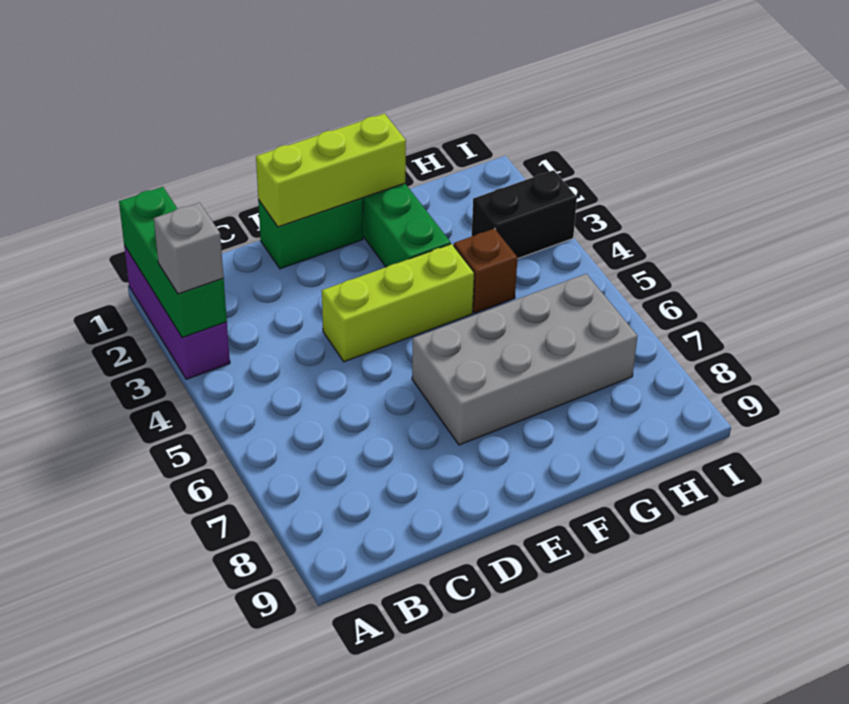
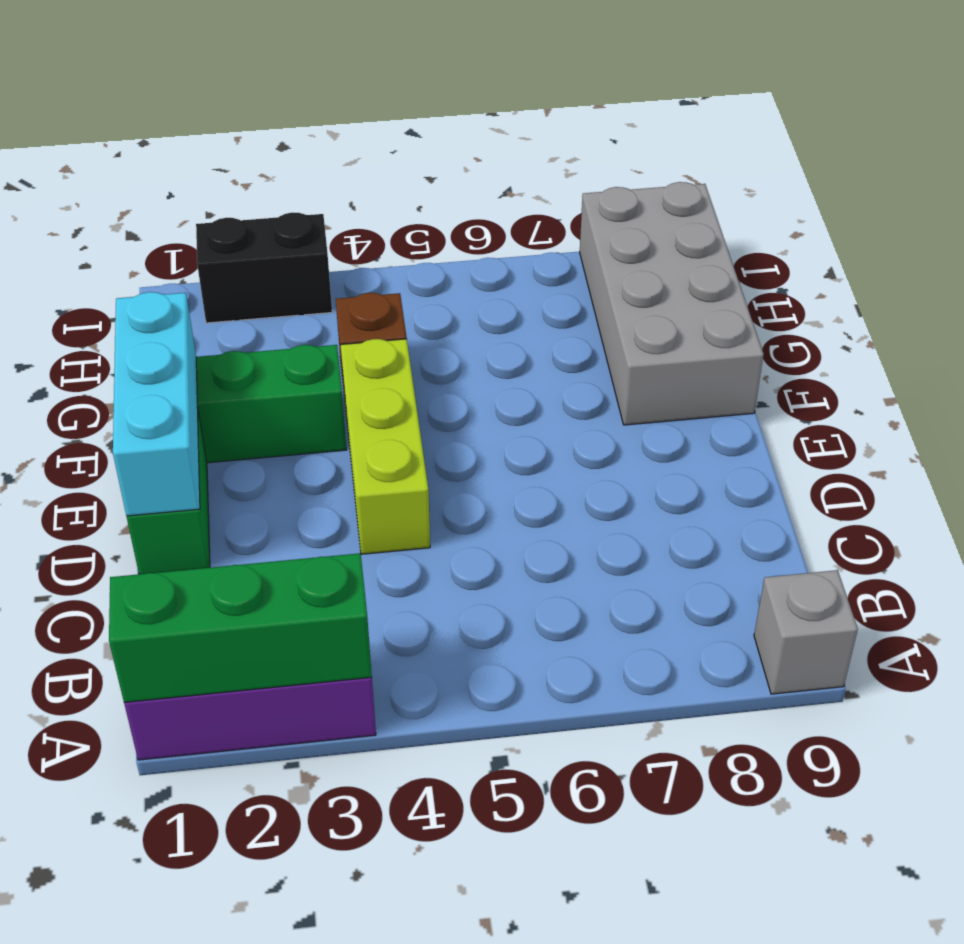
grey 1x1 brick [154,203,224,294] -> grey 1x1 brick moved to [754,570,858,694]
lime 1x3 brick [256,114,406,227] -> cyan 1x3 brick [113,292,200,516]
grey 2x4 brick [412,274,638,445] -> grey 2x4 brick moved to [580,182,764,425]
black 1x2 brick [472,170,577,259] -> black 1x2 brick turned to [196,212,332,323]

